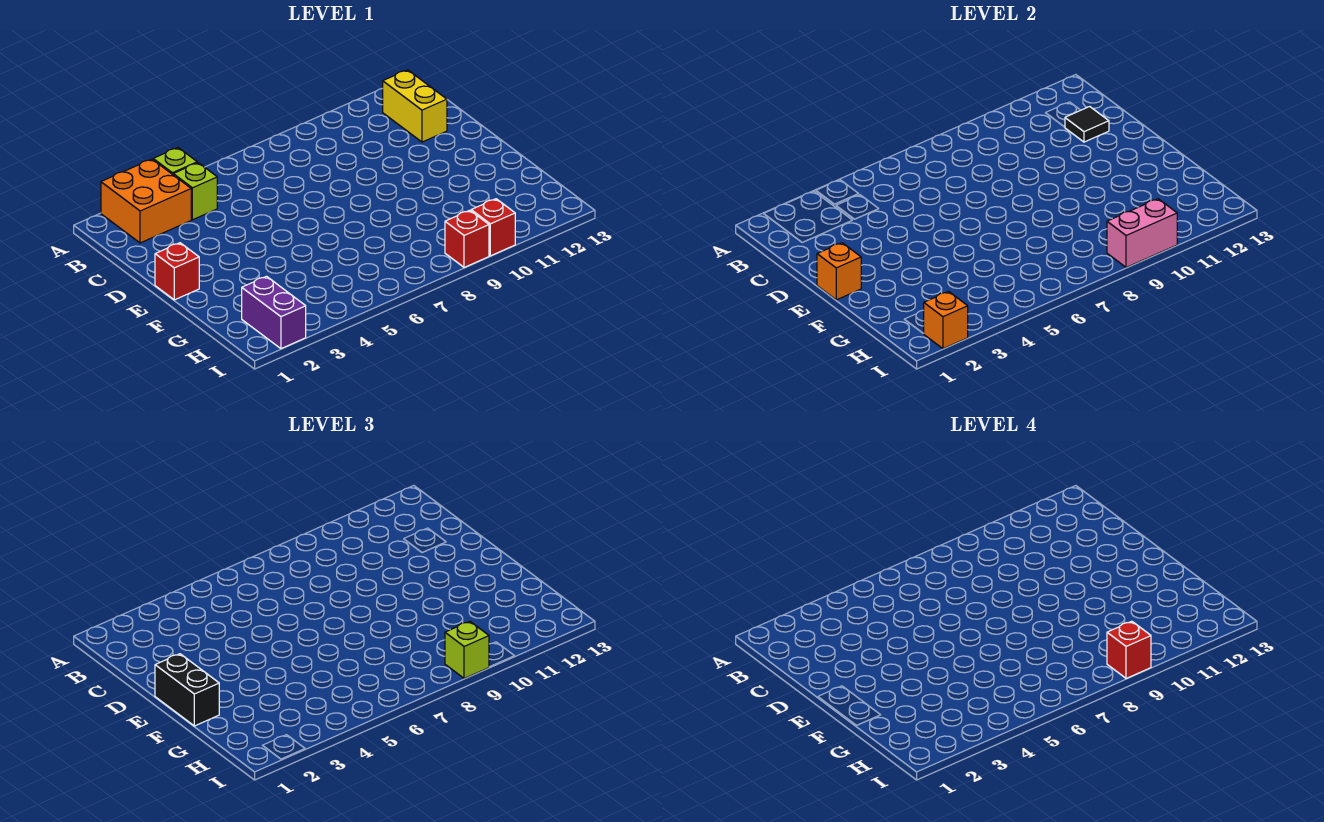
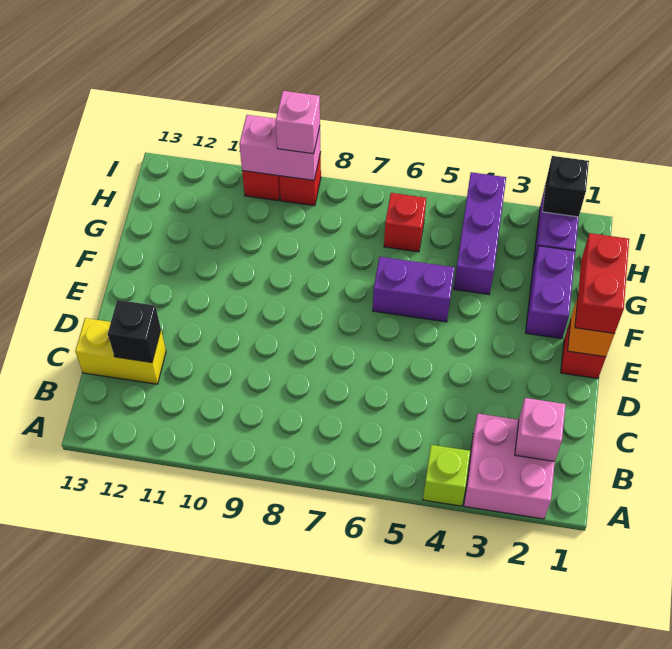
orange 2x2 brick [101,159,191,243] -> pink 2x2 brick [464,414,555,519]
none -> pink 1x1 brick [515,398,565,461]
lime 1x1 brick [173,163,217,220] -> none
yellow 1x2 brick [382,70,447,142] -> yellow 1x2 brick turned to [75,318,166,384]
black 1x1 tile [1065,107,1109,142] -> black 1x1 brick [108,300,161,363]
black 1x2 brick [155,654,219,726] -> red 1x2 brick [575,233,629,334]
none -> purple 1x2 brick [526,246,575,339]
none -> purple 1x2 brick [373,257,455,322]
none -> purple 1x3 brick [454,172,506,294]
orange 1x1 brick [924,292,968,349] -> black 1x1 brick [542,156,589,217]
lime 1x1 brick [445,621,489,678] -> pink 1x1 brick [276,91,320,154]
red 1x1 brick [1107,621,1151,678] -> red 1x1 brick moved to [384,193,426,252]

